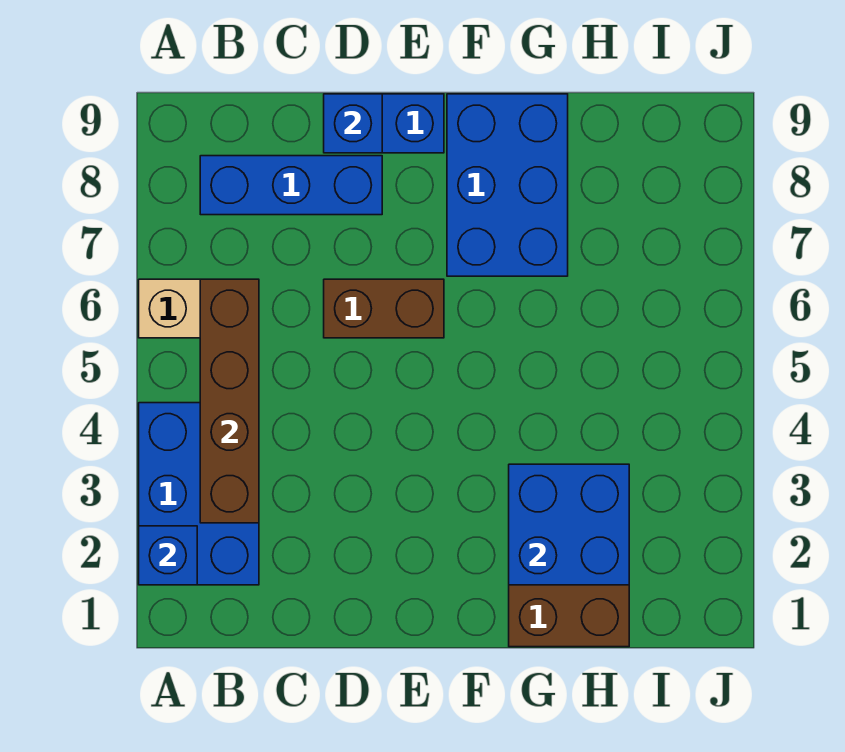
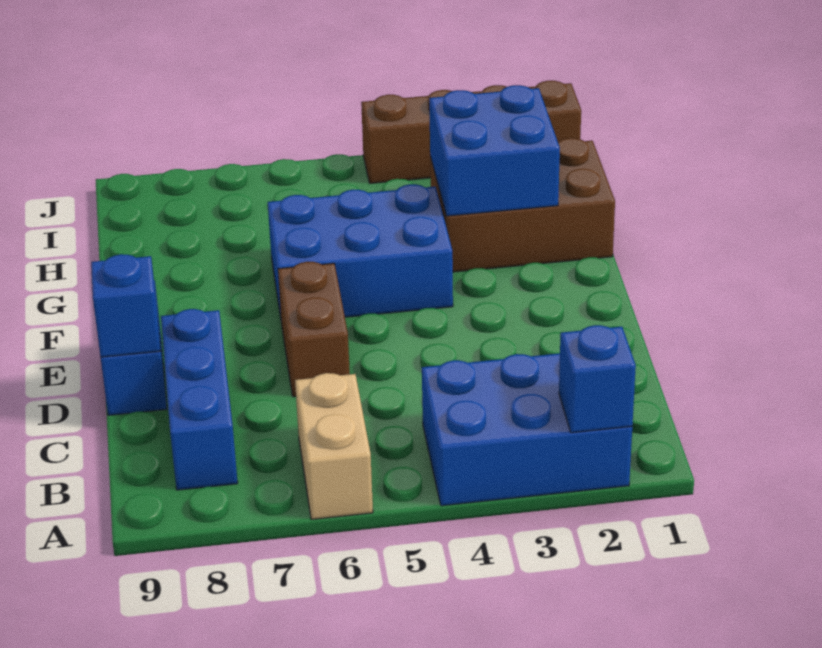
brown 1x4 brick [200,279,259,523] -> brown 1x4 brick moved to [361,81,581,183]
blue 2x3 brick [447,94,568,276] -> blue 2x3 brick moved to [268,184,453,317]

